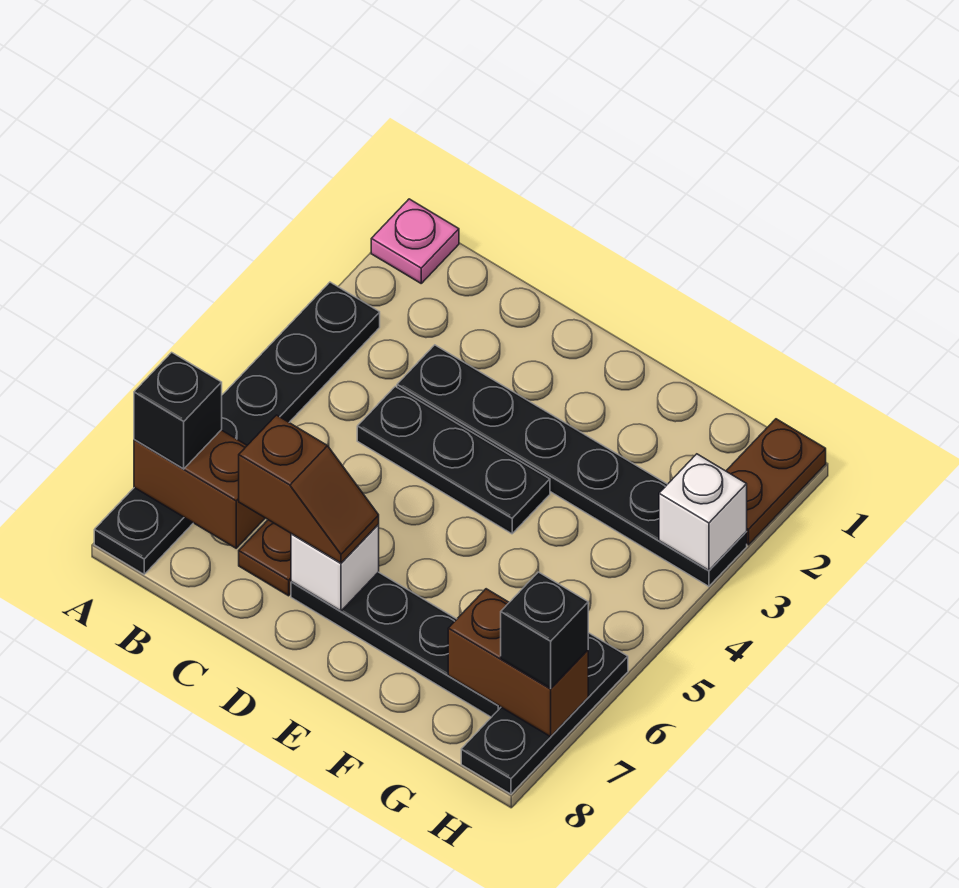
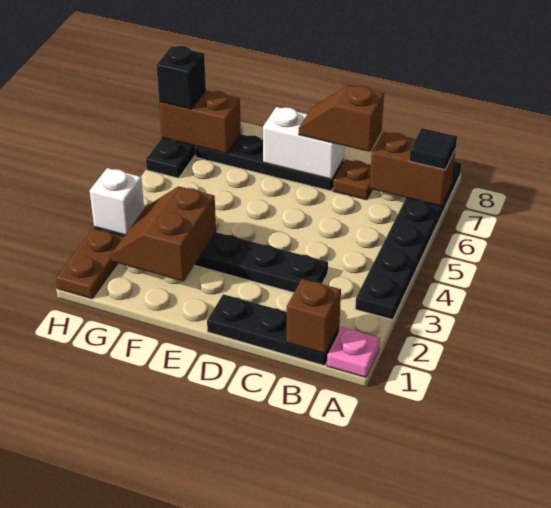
black 1x1 brick [134,352,222,469] -> black 1x1 tile [409,128,457,170]
none -> brown 1x1 brick [287,279,341,354]
black 1x3 plate [357,387,550,534] -> black 1x3 plate moved to [207,294,339,366]
white 1x1 brick [291,525,379,611] -> white 1x2 brick [263,107,344,179]
none -> brown 2x2 slope [111,186,216,281]

